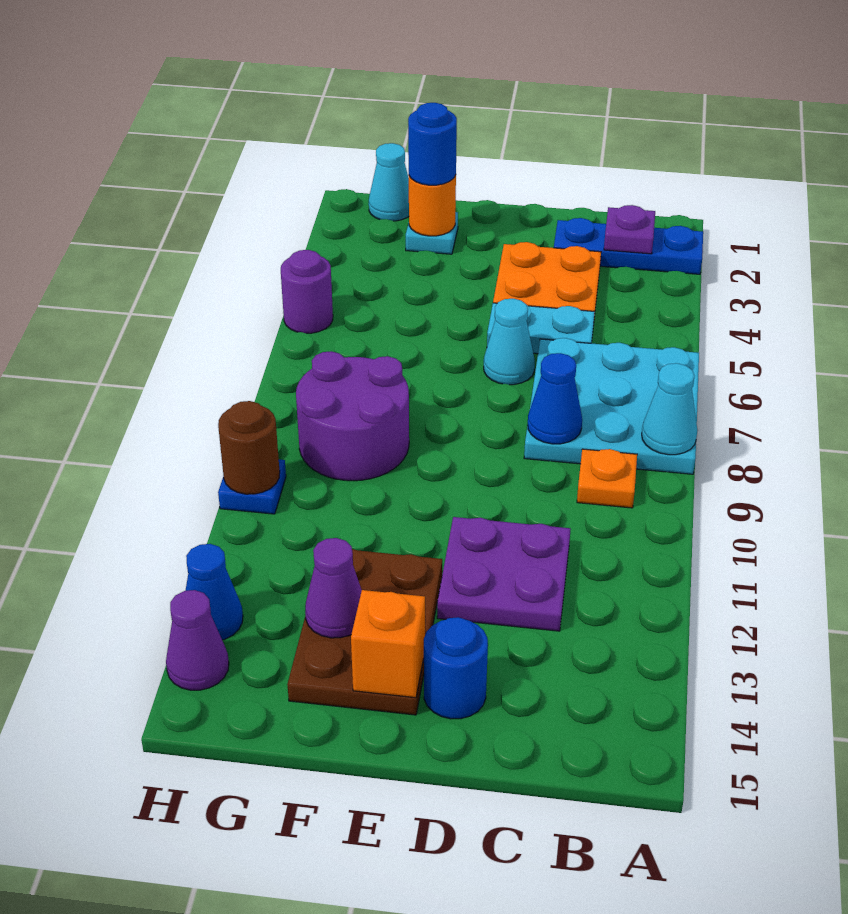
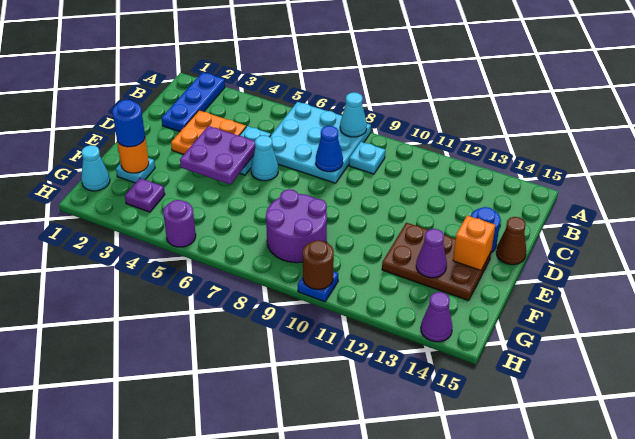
purple 1x1 plate [604,205,655,254] -> purple 1x1 plate moved to [125,178,165,212]
orange 1x1 plate [577,449,637,508] -> cyan 1x1 plate [349,142,385,174]
purple 2x2 plate [437,517,571,631] -> purple 2x2 plate moved to [180,126,255,184]
none -> brown 1x1 cone [496,217,526,265]
blue 1x1 cone [185,544,243,640] -> none

